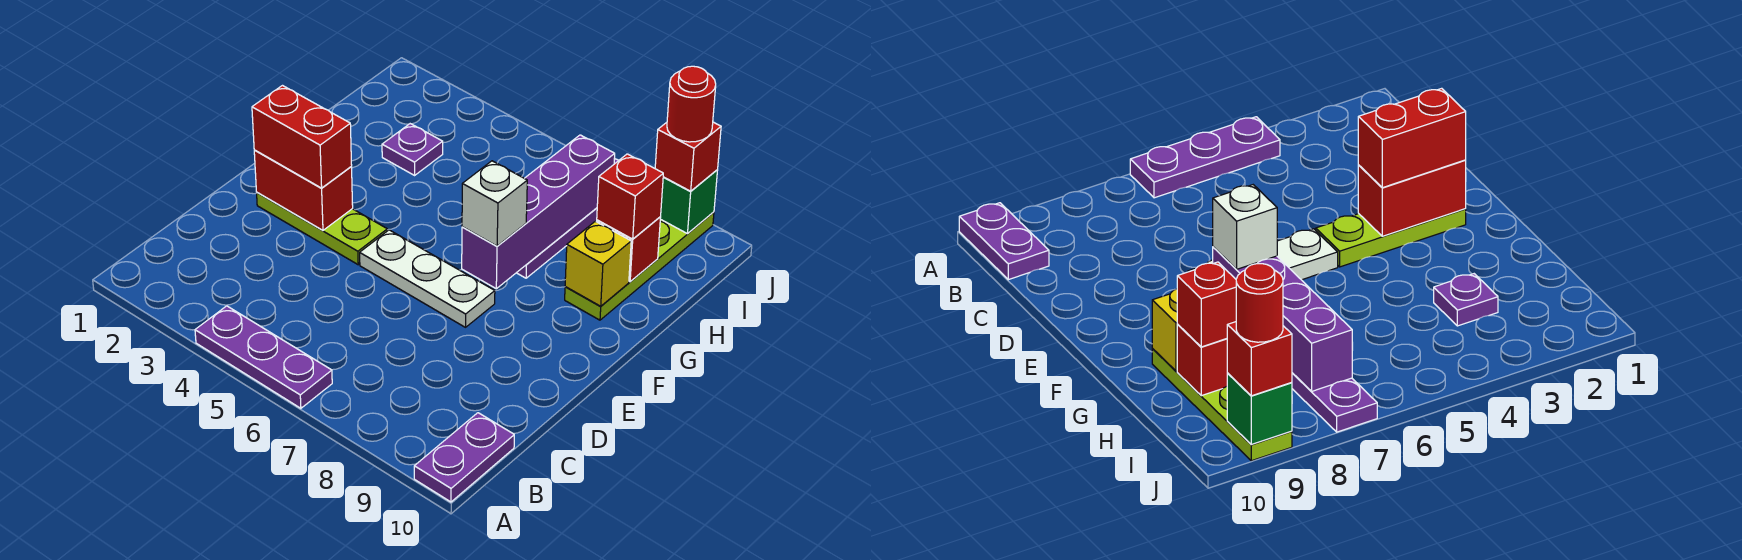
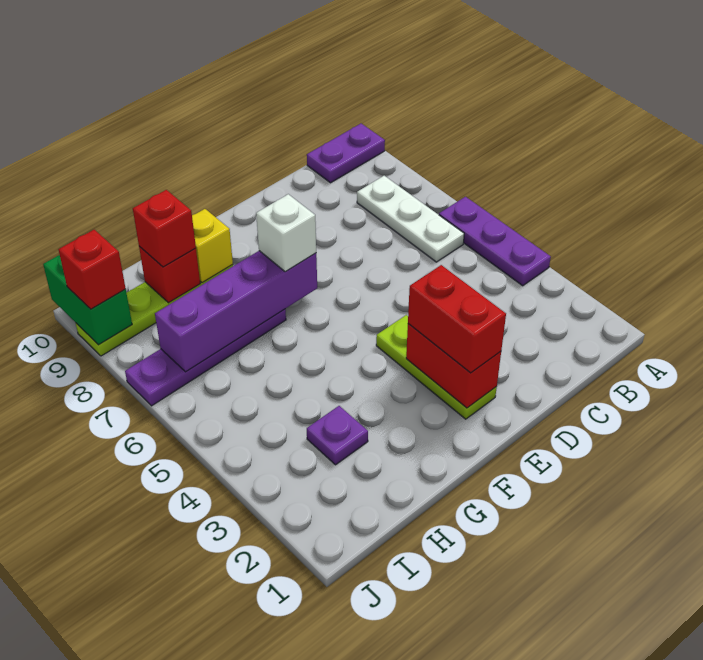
white 1x3 plate [360,230,495,327] -> white 1x3 plate moved to [357,176,464,262]
green 1x1 brick [660,170,718,234] -> green 1x2 brick [43,255,132,345]
red 1x1 round brick [667,66,716,142] -> none

